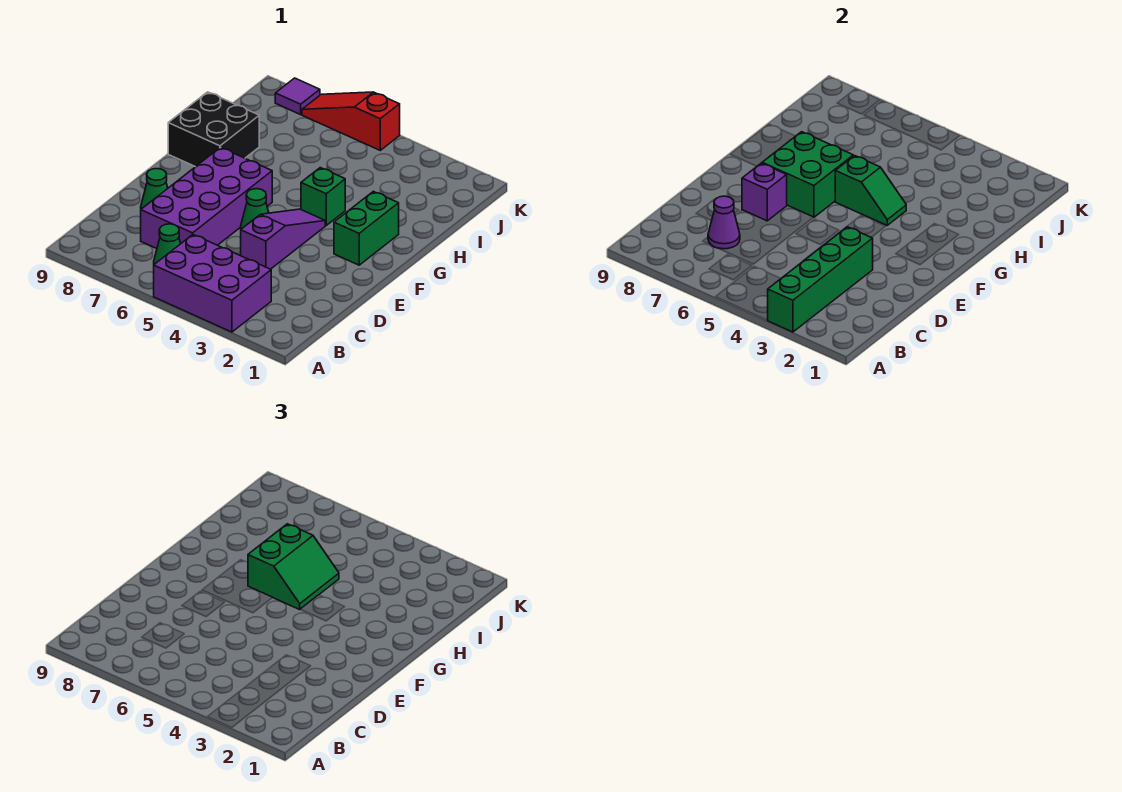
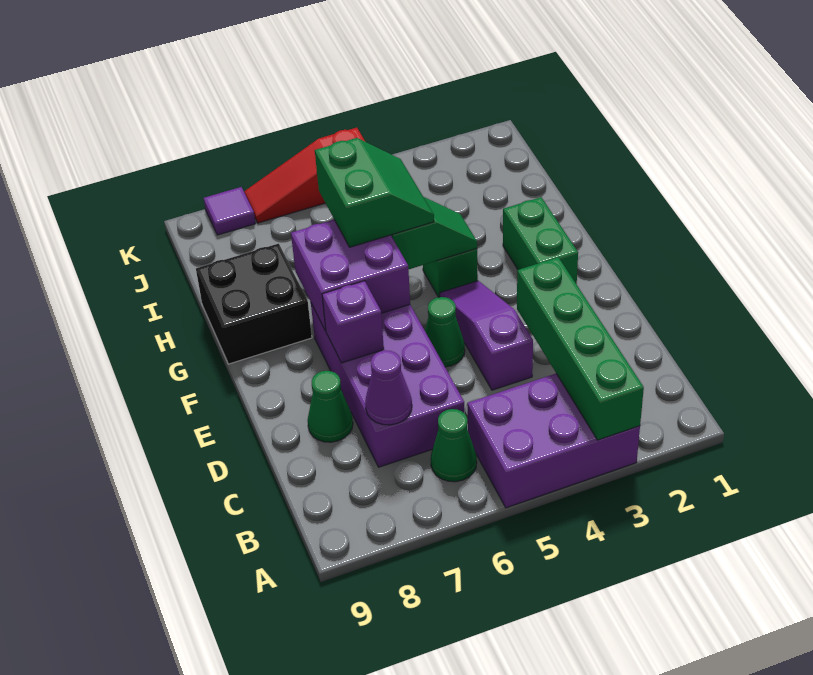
green 2x2 brick [762,132,853,217] -> purple 2x2 brick [291,220,410,331]

